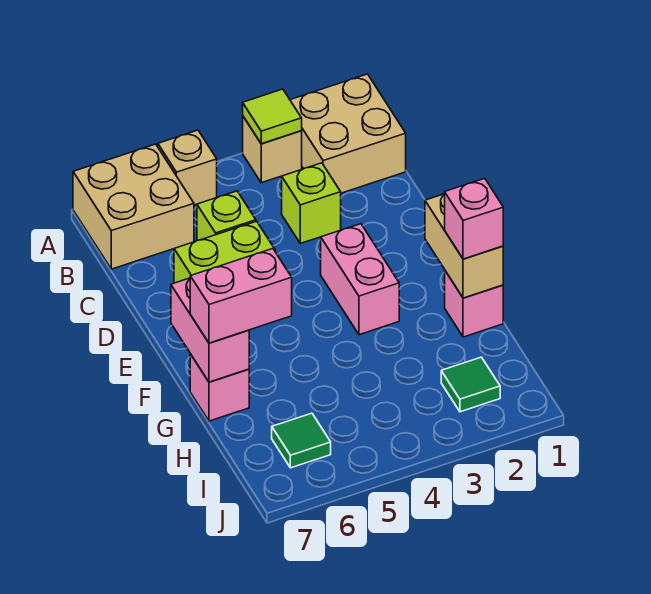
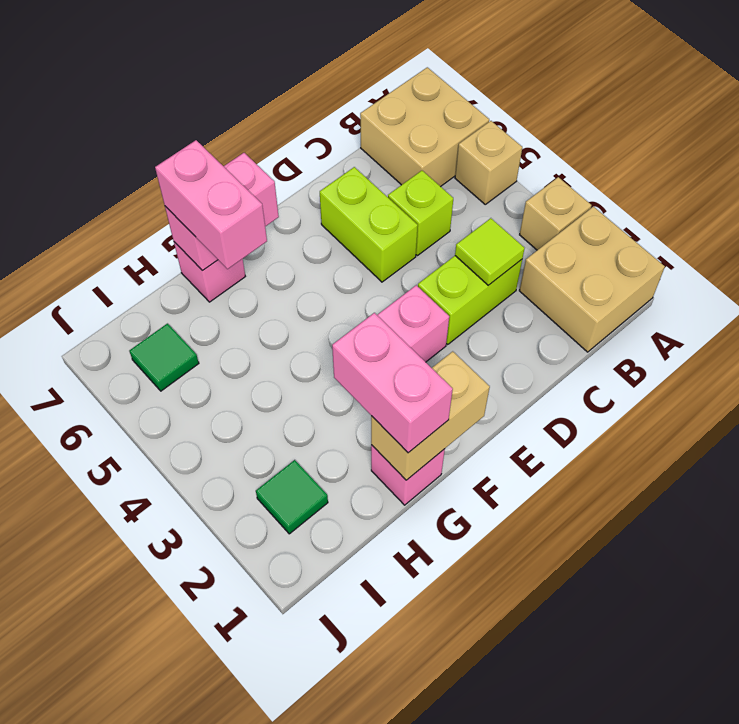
lime 1x1 tile [243,89,302,144] -> lime 1x1 tile moved to [455,218,525,285]
lime 1x1 brick [282,163,341,243] -> lime 1x2 brick [418,256,522,344]
pink 1x1 brick [445,178,503,259] -> pink 1x2 brick [332,313,453,453]

